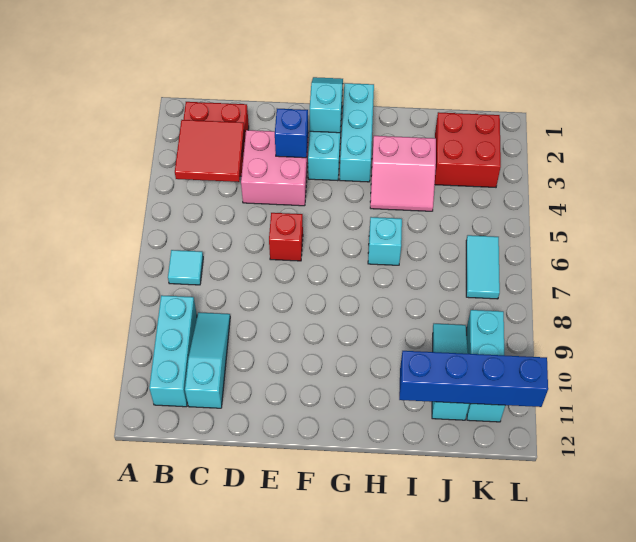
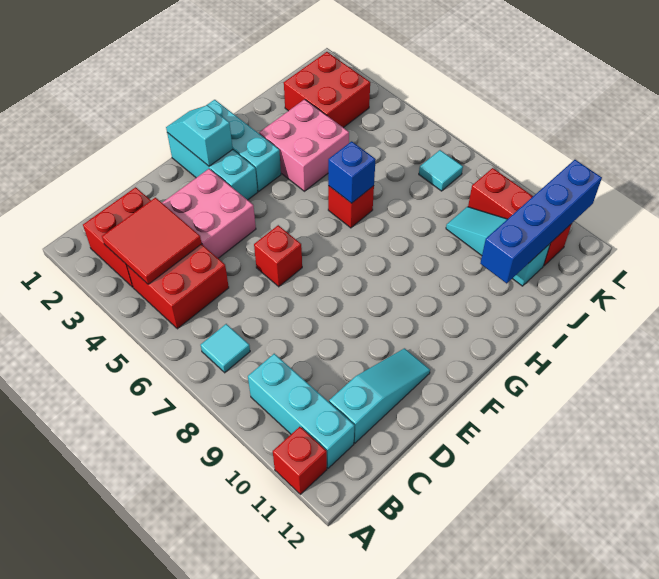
none -> red 1x1 brick [273,427,327,494]
none -> red 2x2 brick [127,244,229,329]
cyan 1x3 slope [185,312,230,408] -> cyan 1x3 slope turned to [329,348,430,443]
blue 1x1 brick [275,109,308,158] -> blue 1x1 brick moved to [328,141,376,203]
pink 2x2 slope [370,136,436,211] -> pink 2x2 brick [259,99,349,191]
cyan 1x1 brick [368,217,402,265] -> red 1x1 brick [328,186,374,228]
cyan 1x2 tile [466,235,500,299] -> cyan 1x1 tile [419,150,463,191]
cyan 1x3 brick [467,310,505,422] -> red 1x3 brick [468,168,572,266]

